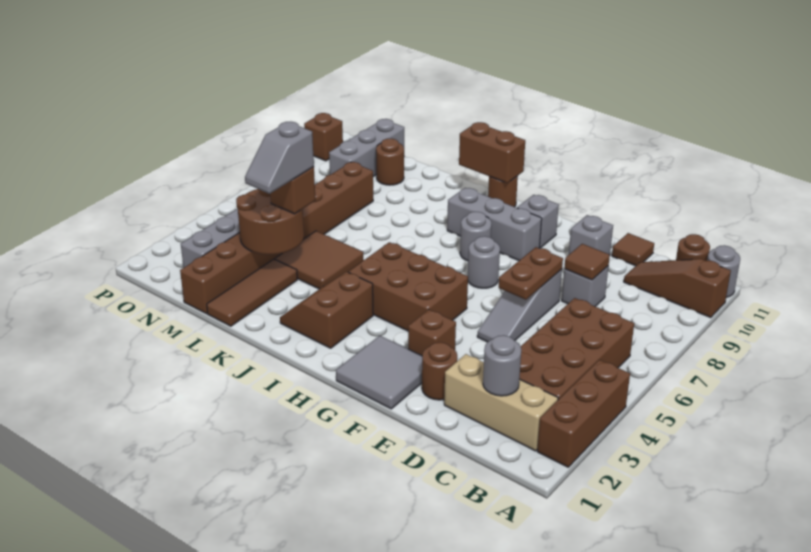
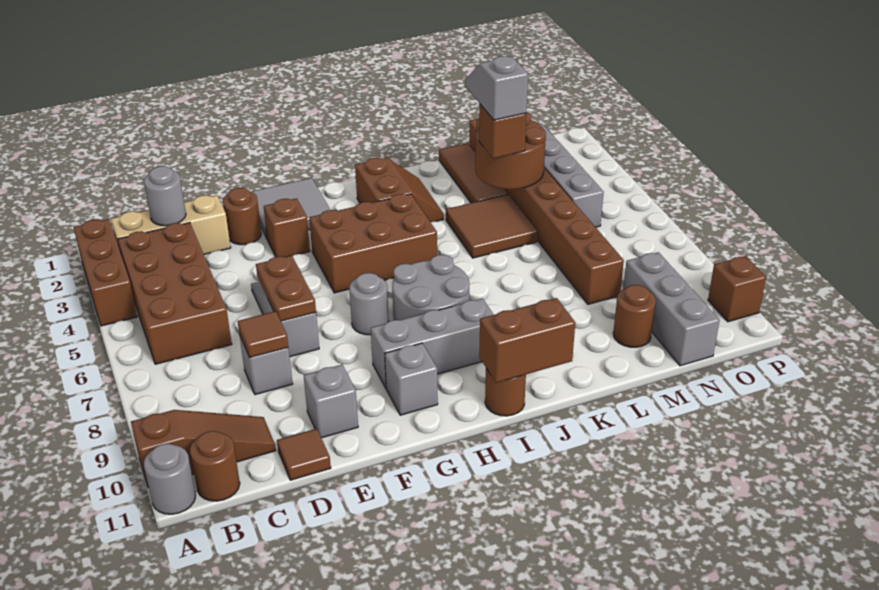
grey 1x1 round brick [460,212,491,261] -> grey 2x2 round brick [392,255,469,320]

